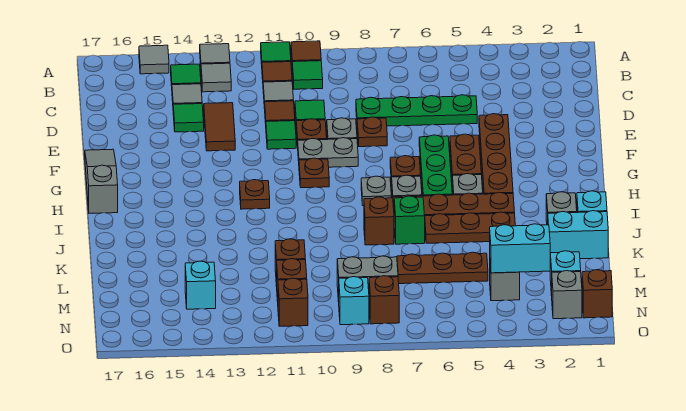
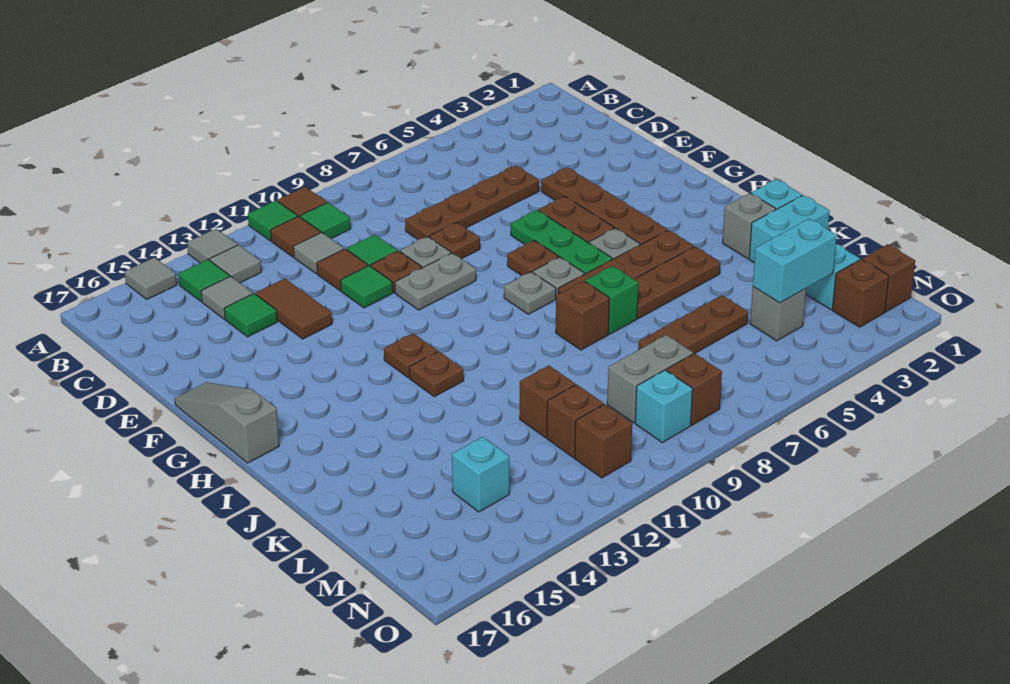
green 1x4 plate [356,95,477,126] -> brown 1x4 plate [405,166,539,239]
brown 1x1 plate [299,158,329,188] -> brown 1x1 plate moved to [409,351,464,397]
grey 1x1 brick [552,271,582,319] -> brown 1x1 brick [832,259,889,327]

